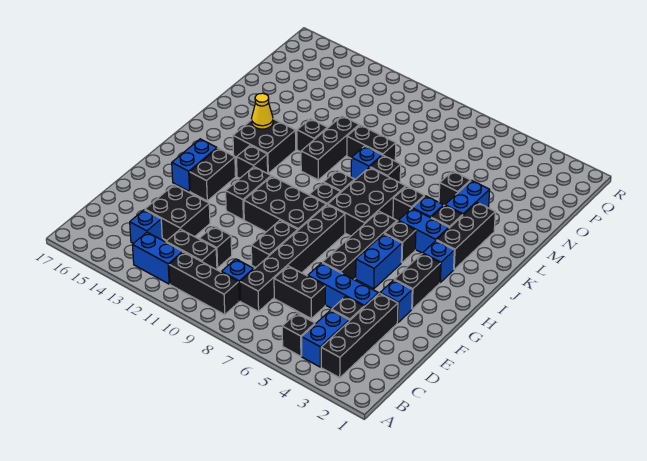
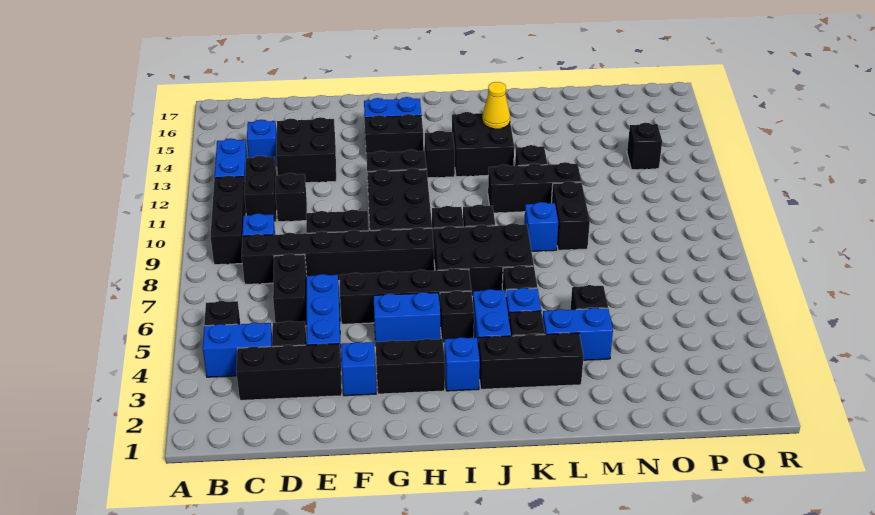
black 1x4 brick [321,293,398,378] -> black 1x3 brick [236,343,342,400]
black 1x1 brick [370,155,401,183] -> black 1x1 brick moved to [627,123,662,170]

